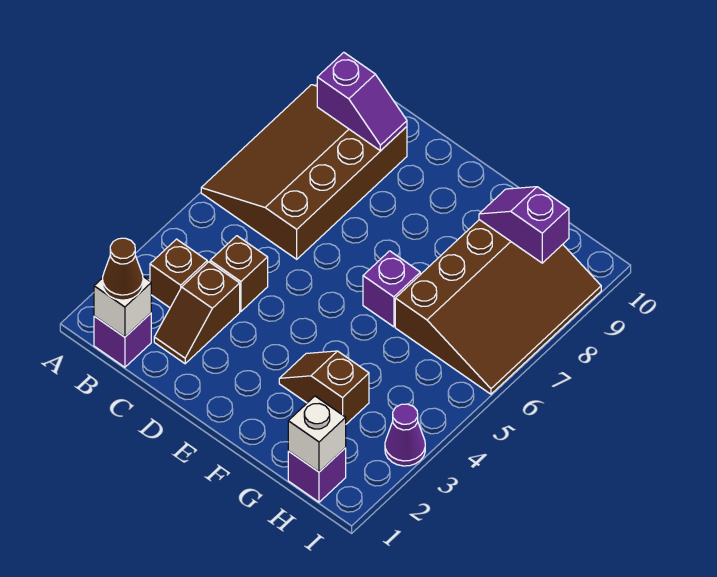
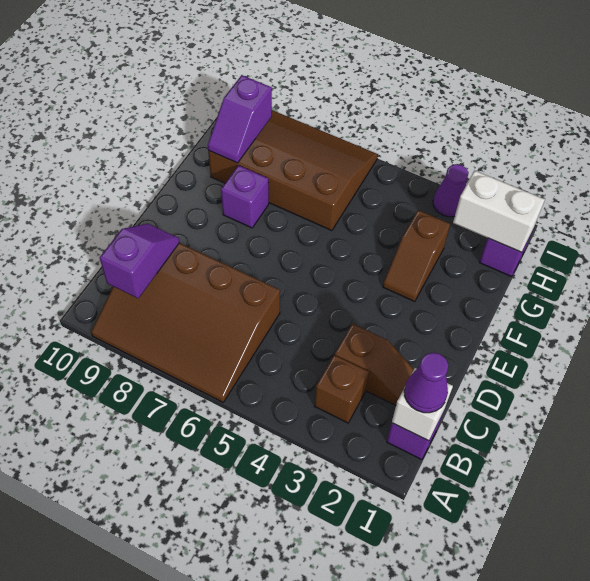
brown 1x1 cone [103,238,143,300] -> purple 1x1 cone [404,353,448,413]
brown 1x1 brick [210,236,268,311] -> none
purple 1x1 brick [363,251,420,327] -> purple 1x1 brick moved to [221,165,269,228]
white 1x1 brick [288,396,346,472] -> white 1x2 brick [453,171,545,252]

